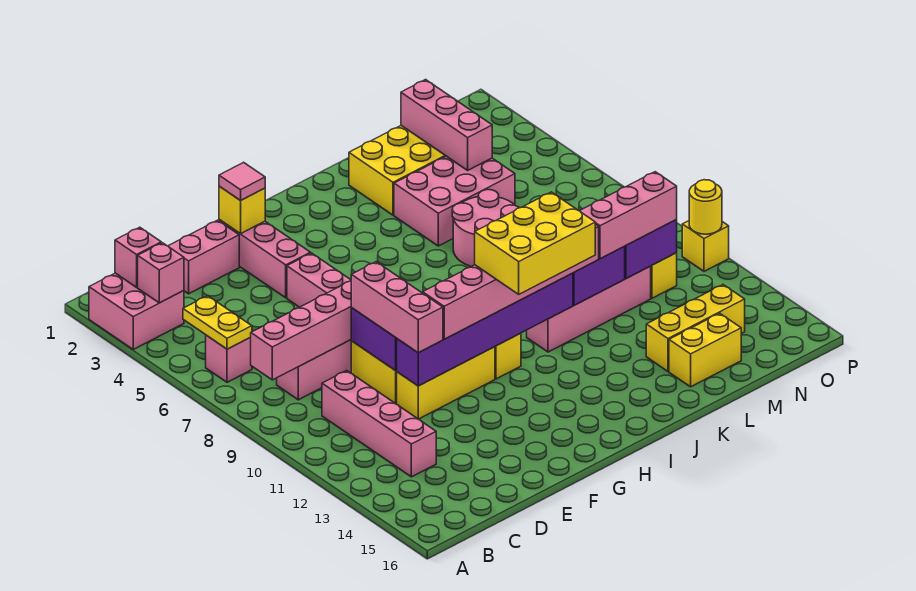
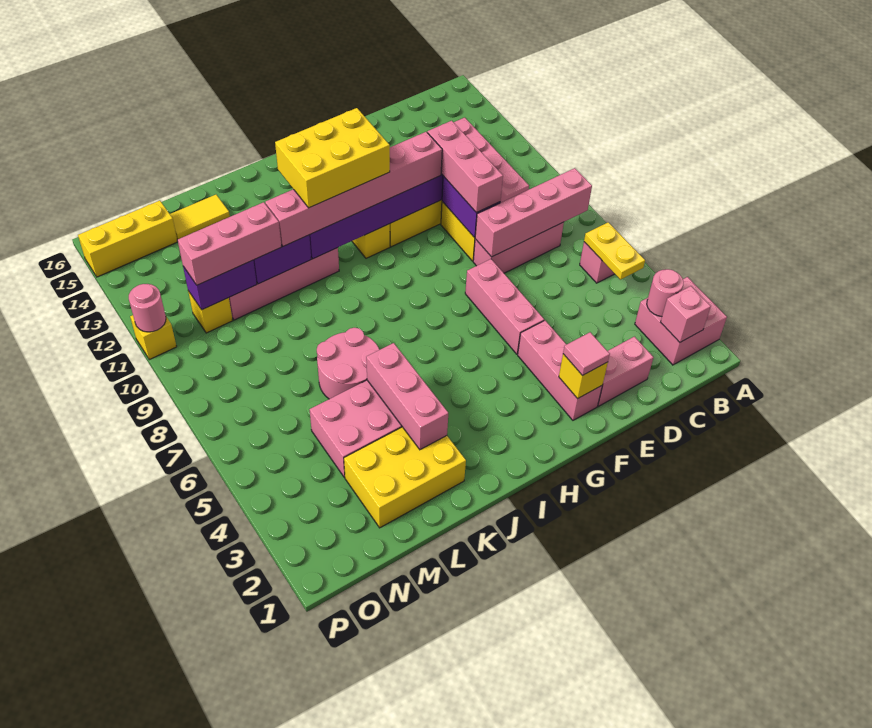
pink 1x1 brick [138,243,184,303] -> pink 1x1 round brick [647,269,684,316]
yellow 1x3 brick [646,285,745,371] -> yellow 1x3 brick moved to [78,201,178,277]
yellow 1x2 brick [669,313,741,387] -> yellow 1x2 tile [170,195,230,240]
pink 1x3 brick [401,80,492,170] -> pink 1x3 brick moved to [366,343,448,450]
yellow 1x1 round brick [689,180,722,234] -> pink 1x1 round brick [129,284,166,332]

